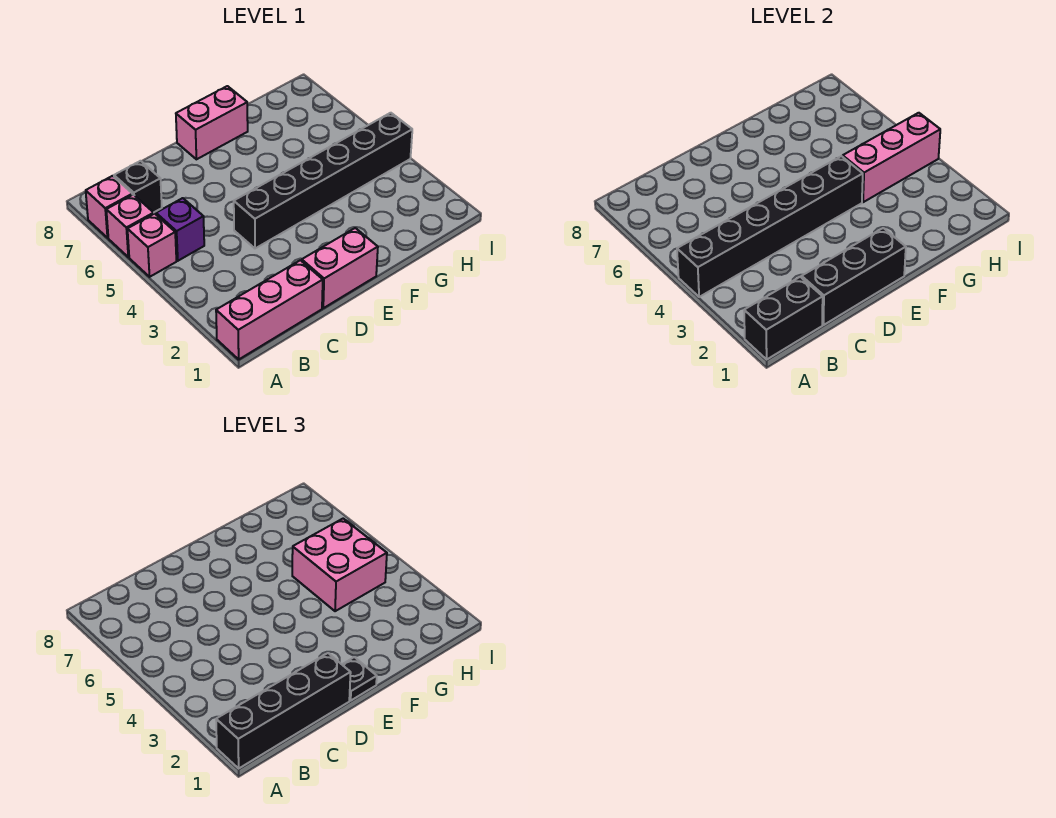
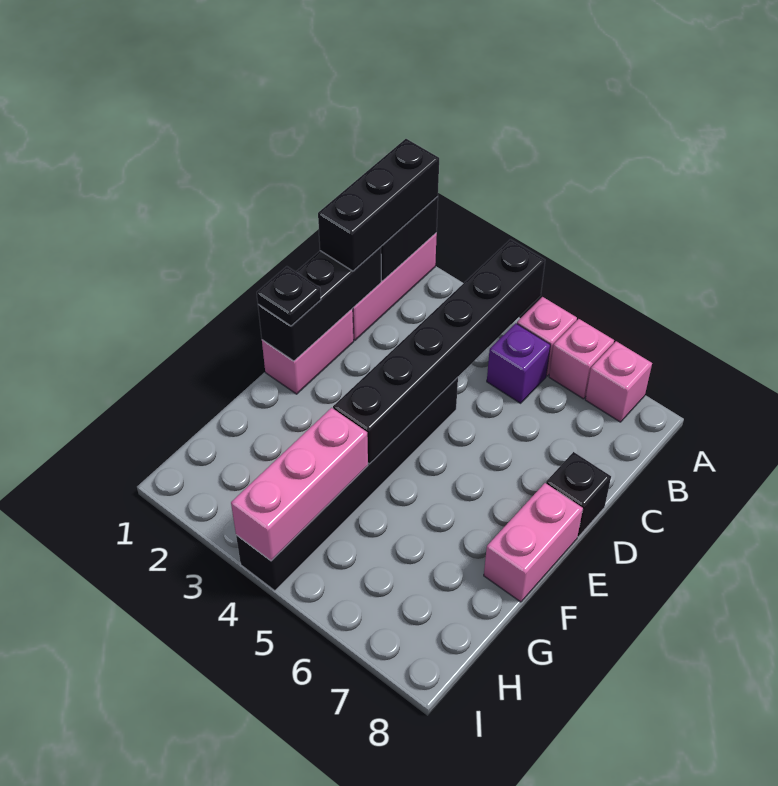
black 1x4 brick [216,653,351,768] -> black 1x3 brick [318,139,439,271]
black 1x1 brick [114,161,162,213] -> black 1x1 brick moved to [546,452,611,537]
pink 2x2 brick [292,519,387,611] -> none

